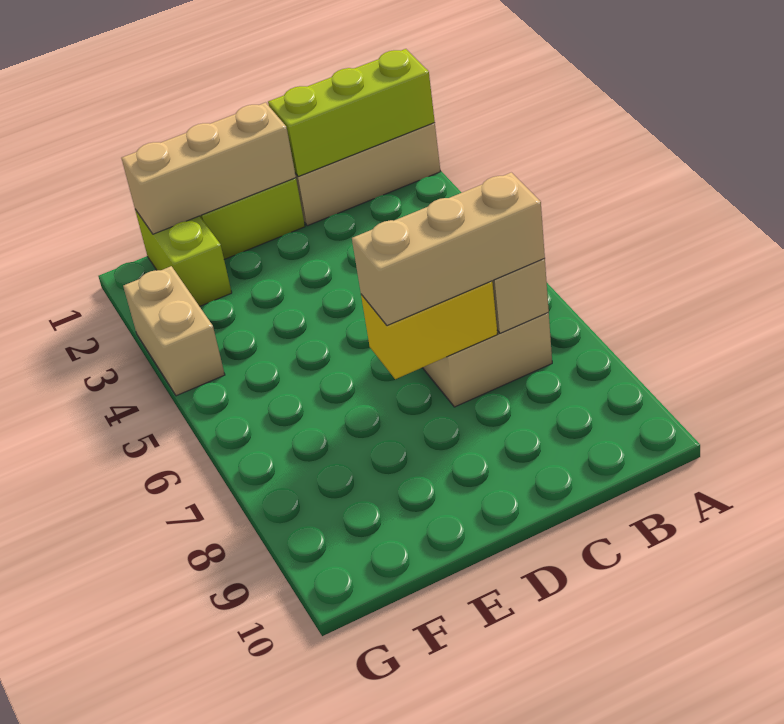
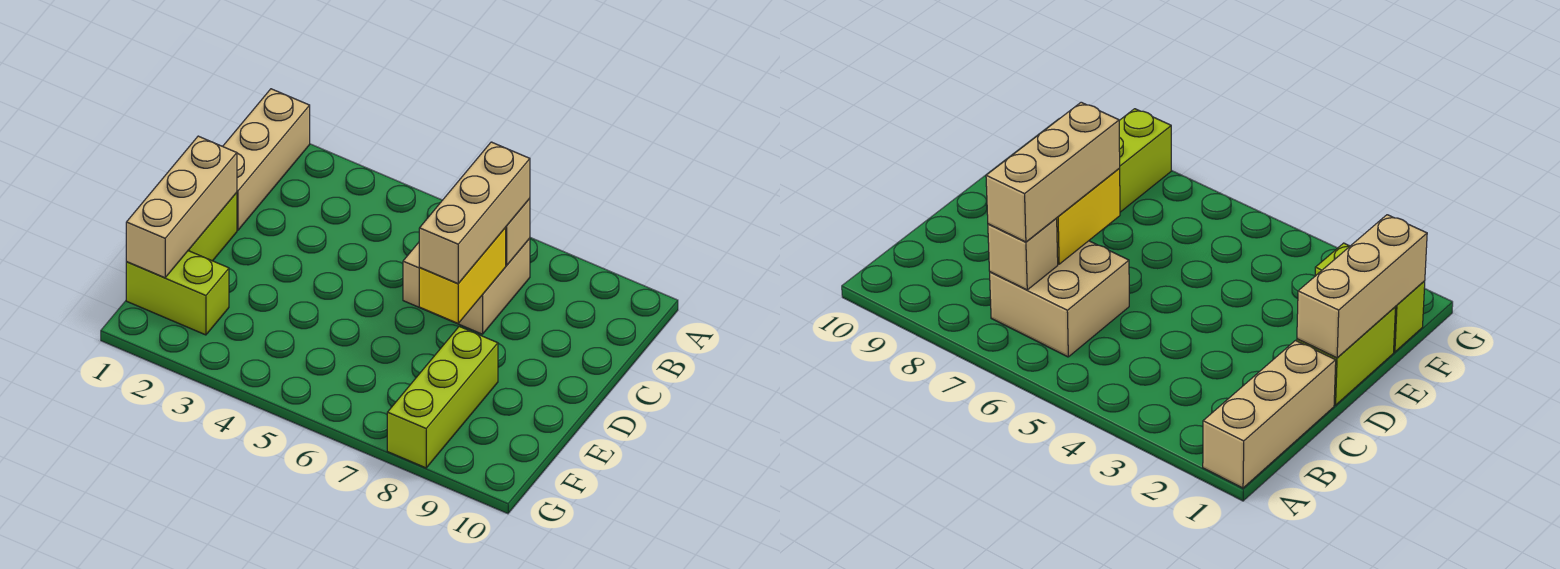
lime 1x3 brick [268,49,435,177] -> lime 1x3 brick moved to [387,326,498,468]
tan 1x2 brick [123,266,225,396] -> none

